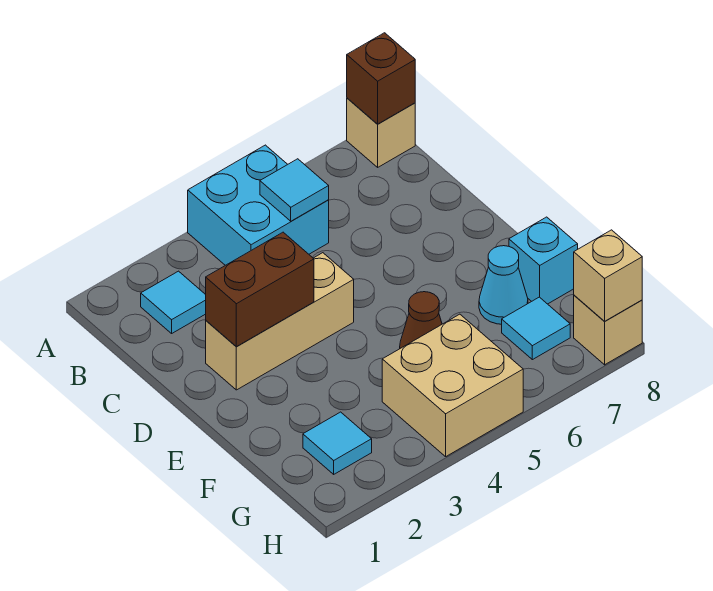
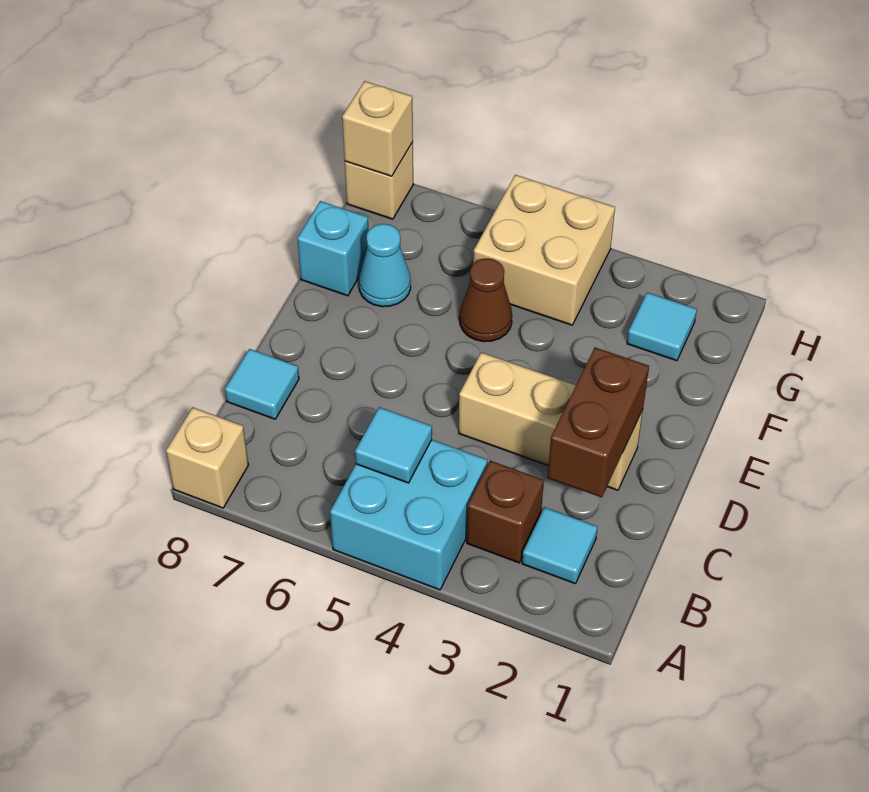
brown 1x1 brick [347,33,415,124] -> brown 1x1 brick moved to [467,461,544,563]
brown 1x2 brick [206,232,314,347] -> brown 1x2 brick turned to [548,348,649,497]
cyan 1x1 tile [502,297,570,360] -> cyan 1x1 tile moved to [225,349,299,419]

